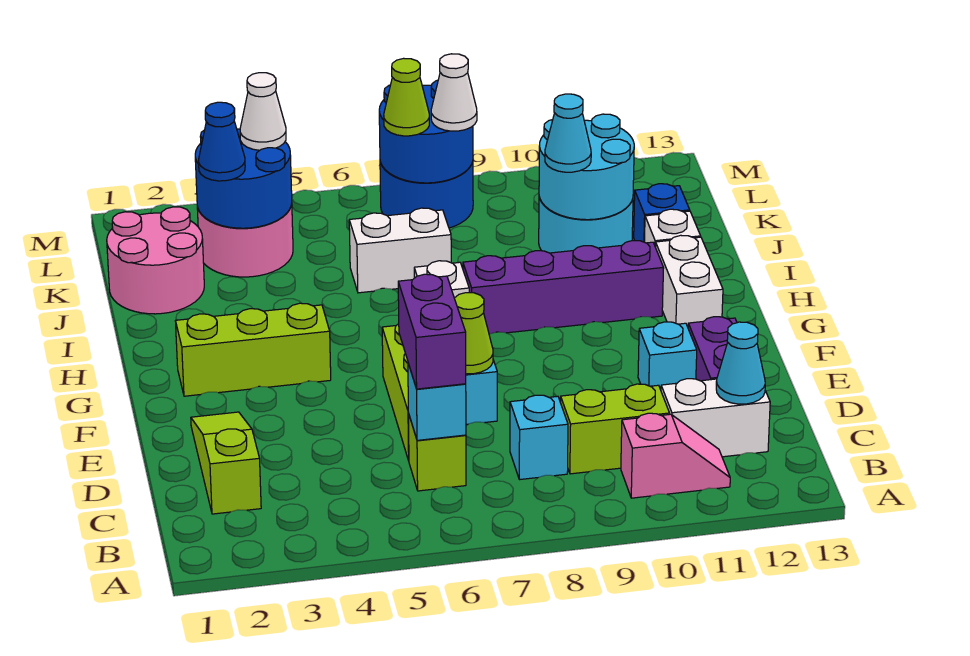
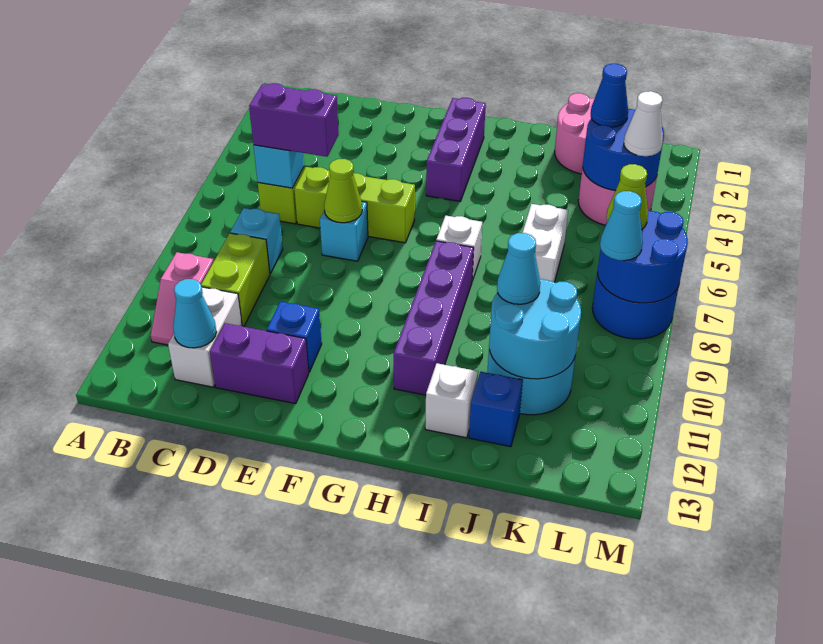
lime 1x3 slope [191,412,261,514] -> none
cyan 1x1 brick [638,322,697,390] -> blue 1x1 brick [267,302,322,372]
lime 1x3 brick [176,303,331,396] -> purple 1x3 brick [426,98,486,201]
white 1x2 brick [656,235,723,327] -> none
white 1x1 cone [431,54,477,131] -> cyan 1x1 cone [600,191,643,261]

